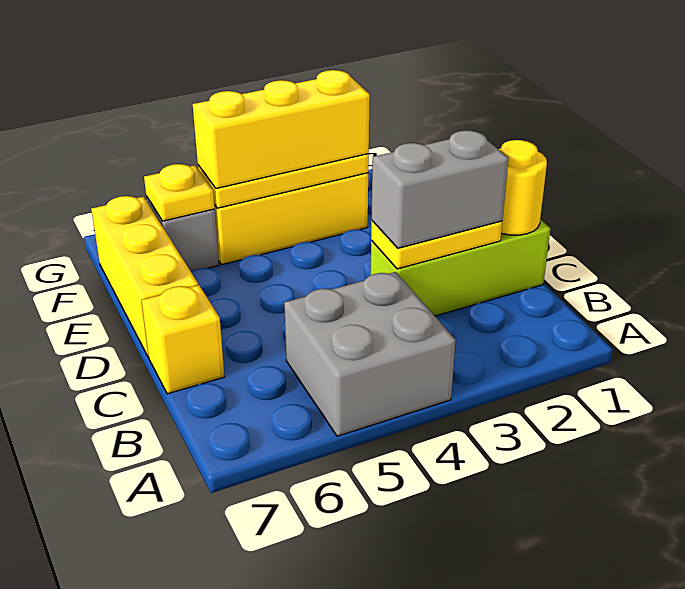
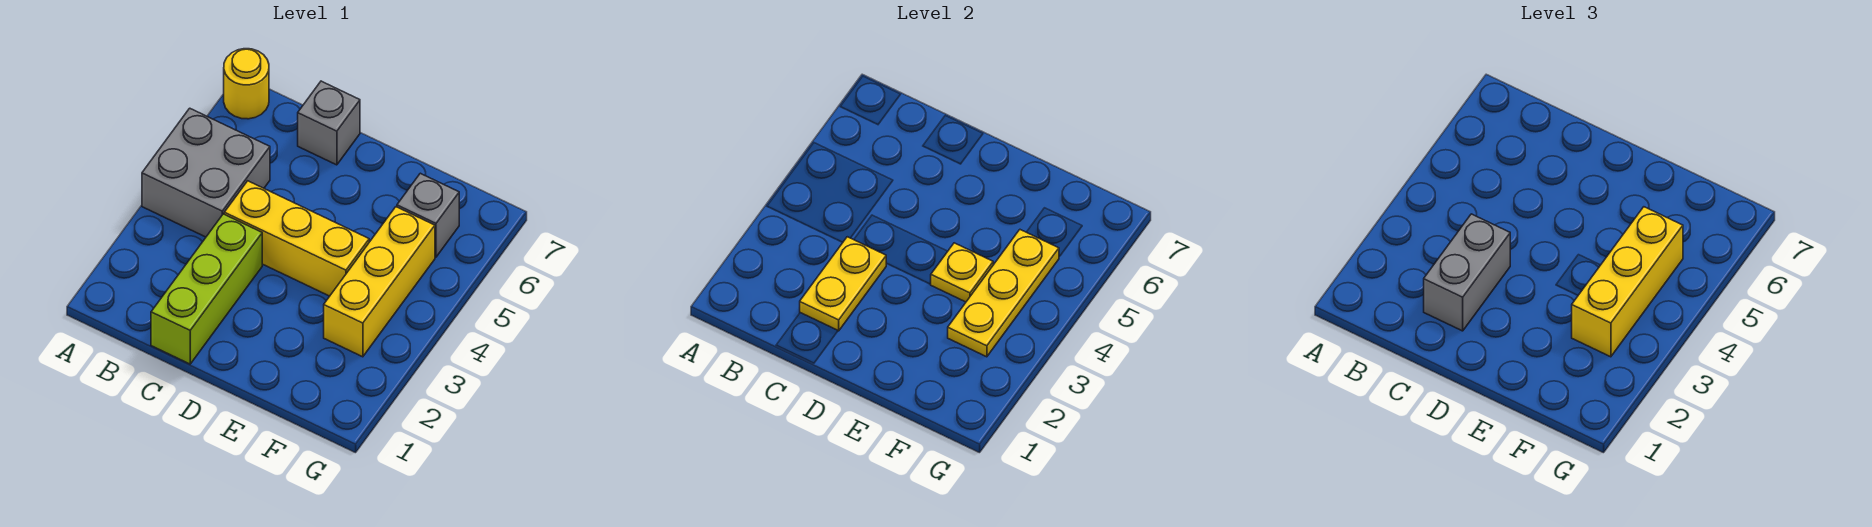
yellow 1x1 round brick [499,140,547,235] -> yellow 1x1 round brick moved to [224,49,269,119]
yellow 1x1 brick [141,285,224,394] -> grey 1x1 brick [298,81,360,165]
yellow 1x3 brick [91,196,198,357] -> yellow 1x3 brick moved to [224,181,369,296]
yellow 1x1 plate [144,164,215,221] -> yellow 1x1 plate moved to [931,243,993,302]

